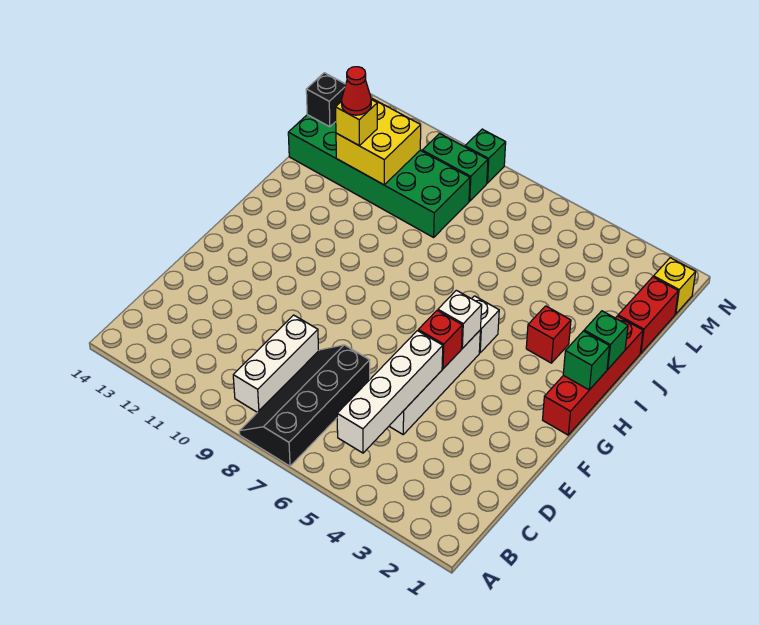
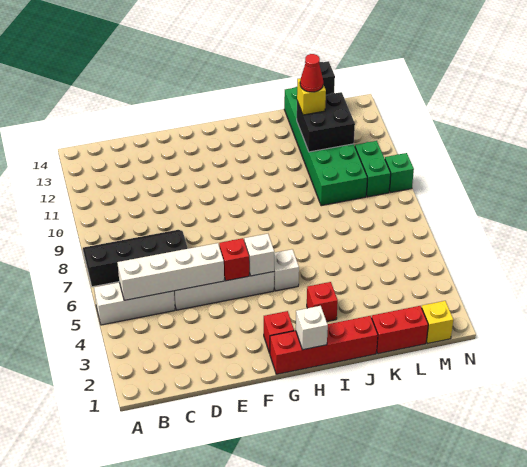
white 1x3 brick [233,315,319,412] -> white 1x3 brick moved to [94,282,175,325]
none -> red 1x1 brick [264,311,294,353]
green 1x1 brick [563,331,610,390] -> white 1x1 brick [296,306,328,350]
green 1x1 brick [584,311,628,369] -> none
yellow 2x2 brick [336,99,421,185] -> black 2x2 brick [297,92,355,152]

